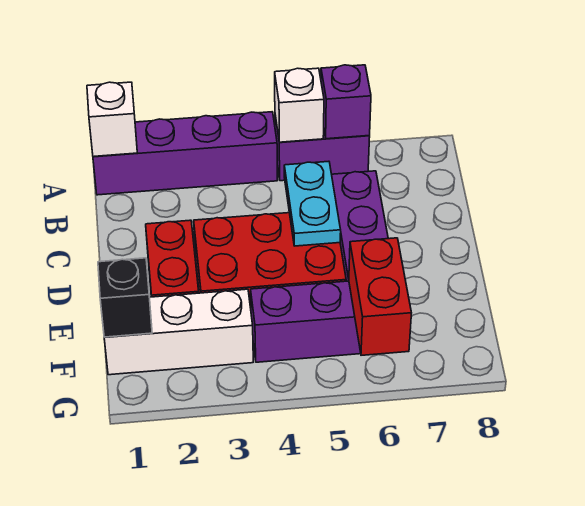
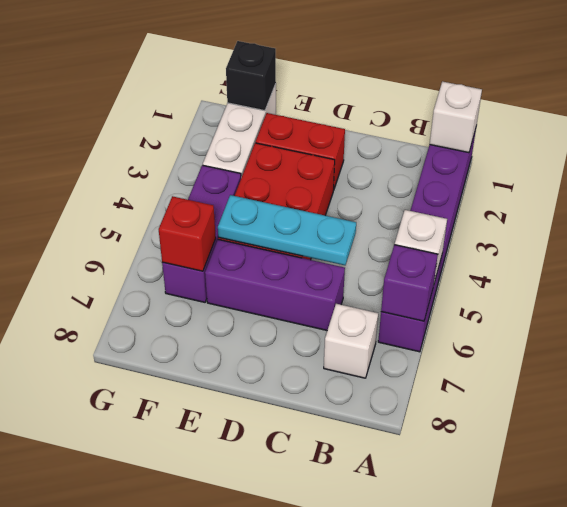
none -> white 1x1 brick [324,304,378,378]
cyan 1x2 plate [284,161,341,246] -> cyan 1x3 plate [218,195,356,265]
red 1x2 brick [349,238,411,355] -> red 1x1 brick [159,196,216,271]

